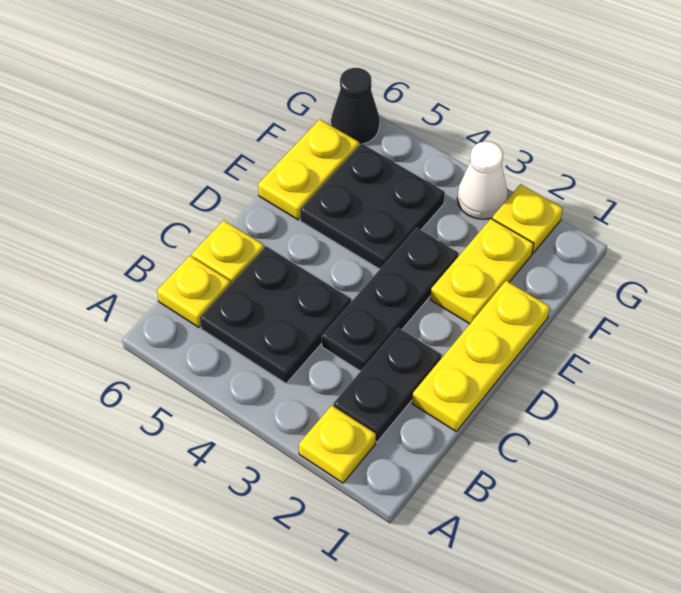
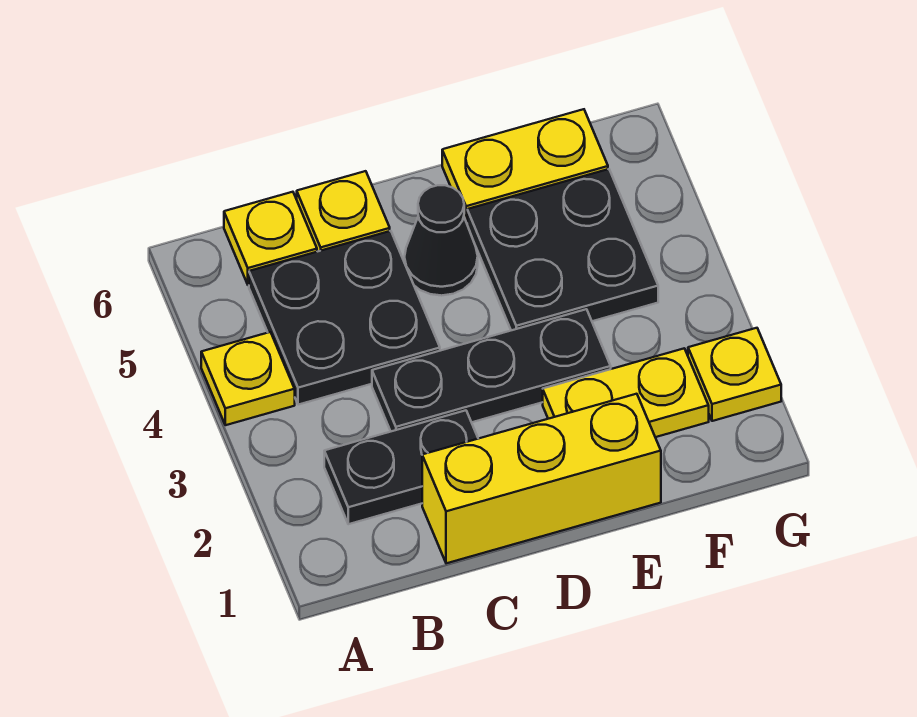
yellow 1x1 plate [299,405,376,483] -> yellow 1x1 plate moved to [201,332,295,425]
yellow 1x3 plate [412,281,550,431] -> yellow 1x3 brick [422,394,661,563]
white 1x1 cone [457,141,508,219] -> none
black 1x1 cone [331,68,380,145] -> black 1x1 cone moved to [404,185,478,296]

